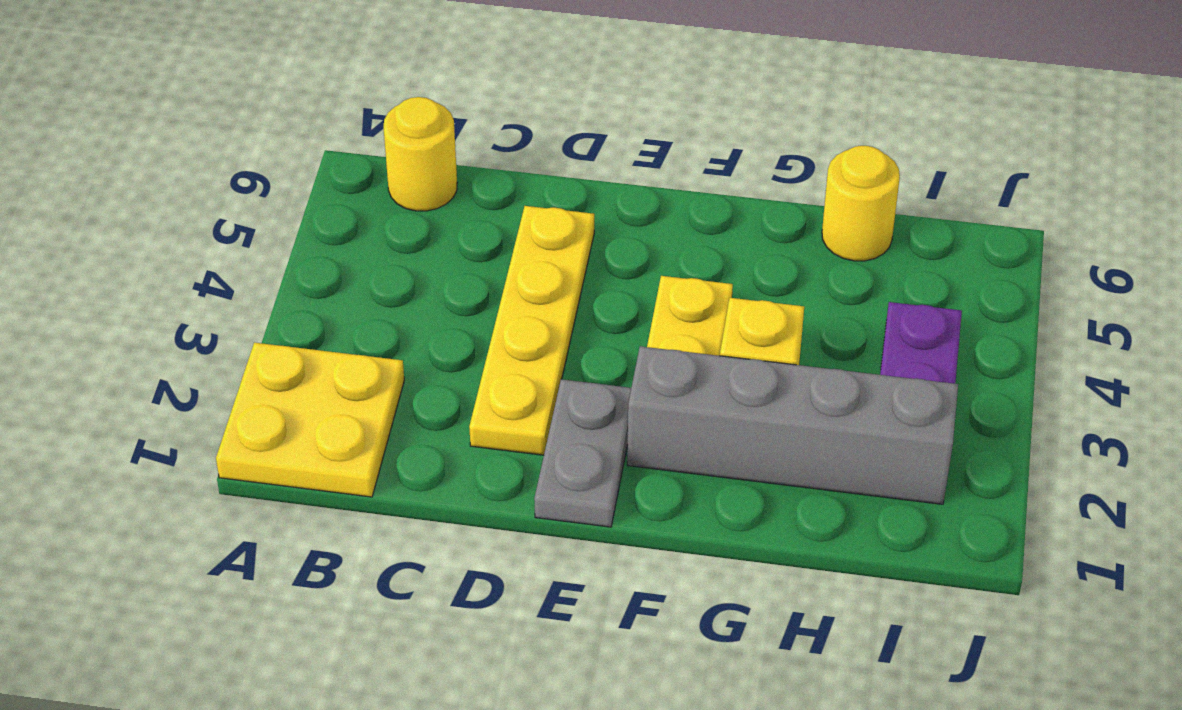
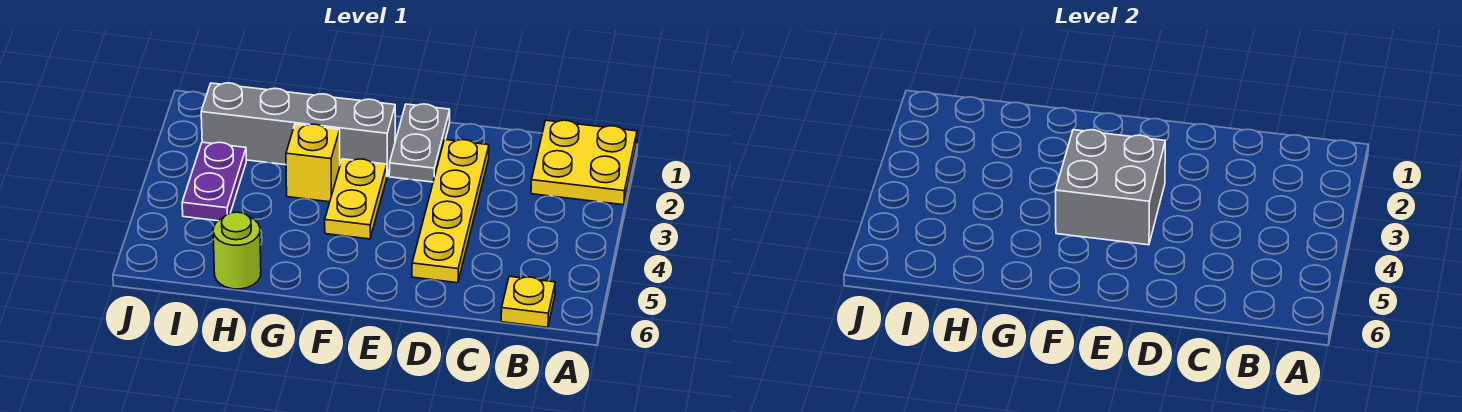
yellow 1x1 round brick [384,97,457,211] -> yellow 1x1 plate [501,276,555,327]
none -> grey 2x2 brick [1056,130,1165,245]
yellow 1x1 round brick [822,146,900,261] -> lime 1x1 round brick [213,212,261,289]

